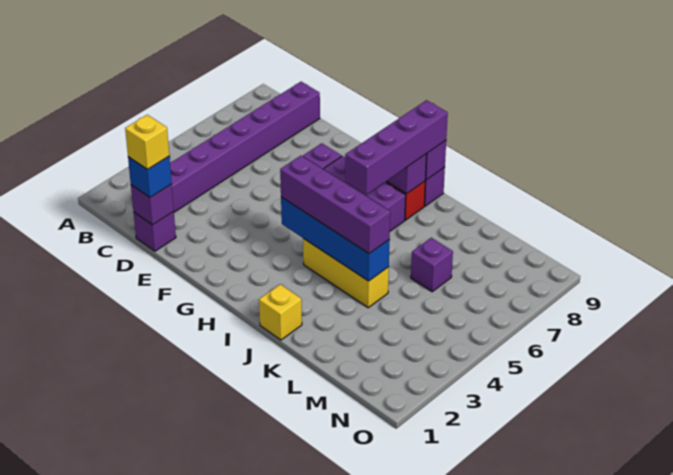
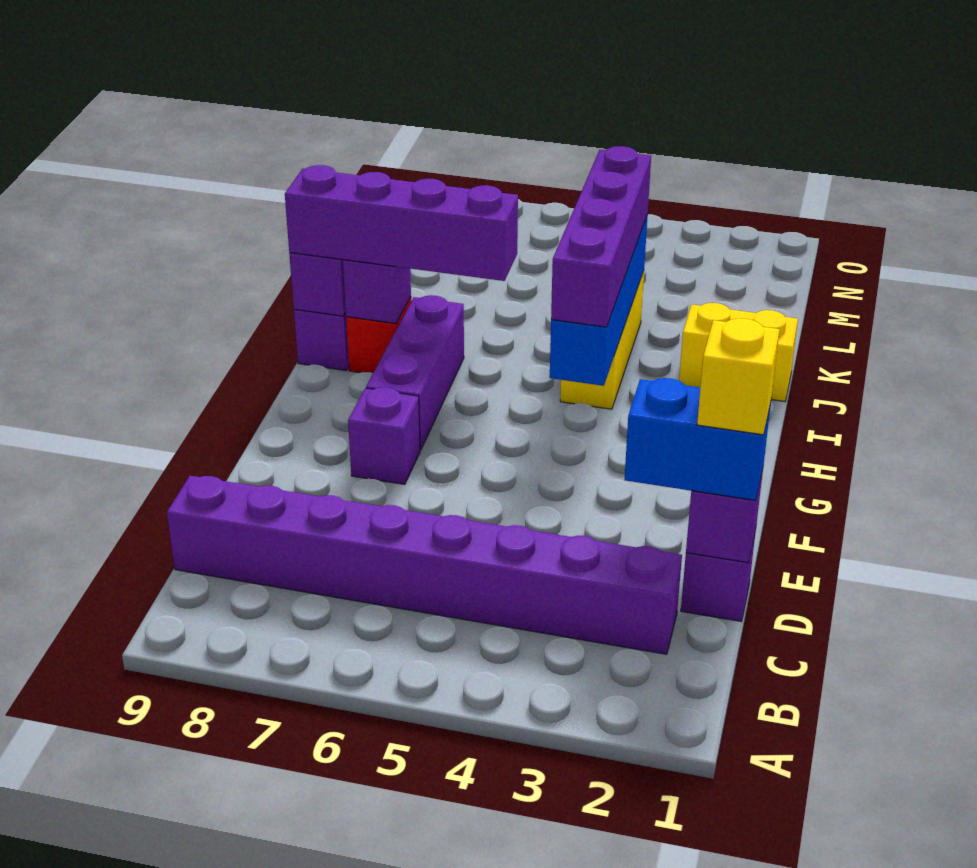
blue 1x1 brick [128,157,172,197] -> blue 1x2 brick [624,378,771,500]
yellow 1x1 brick [259,284,302,340] -> yellow 1x2 brick [679,303,798,401]
purple 1x1 brick [411,238,453,292] -> none

